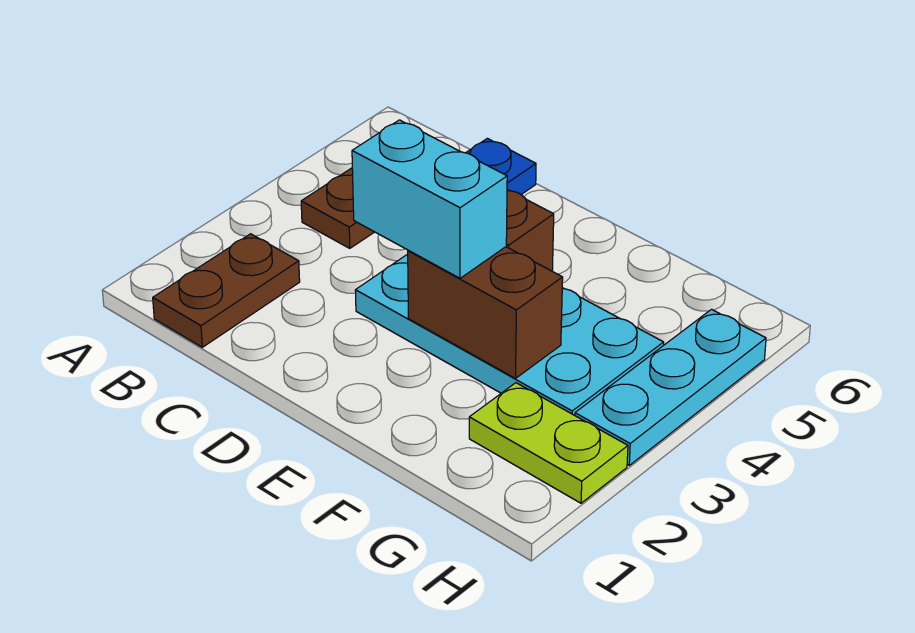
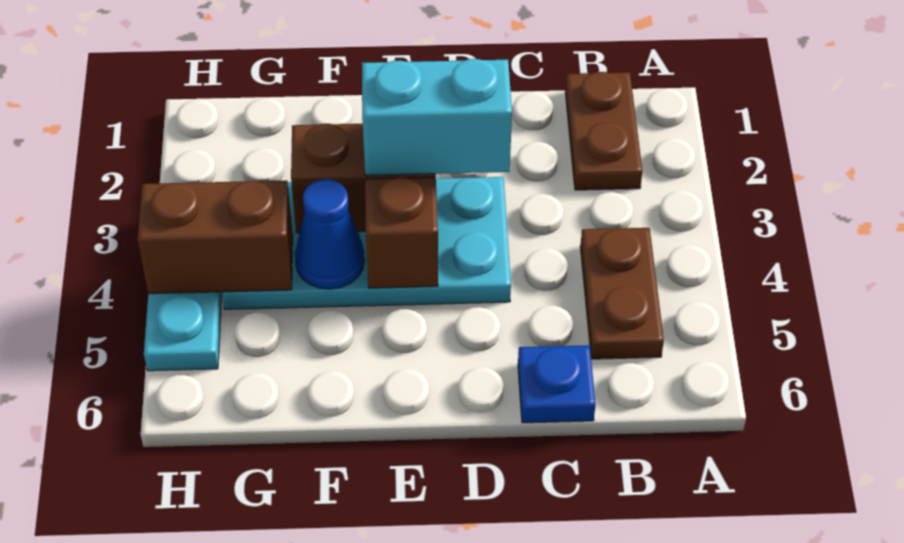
none -> blue 1x1 cone [295,179,365,289]
lime 1x2 plate [469,383,628,503] -> none
none -> brown 1x2 brick [137,180,293,294]

